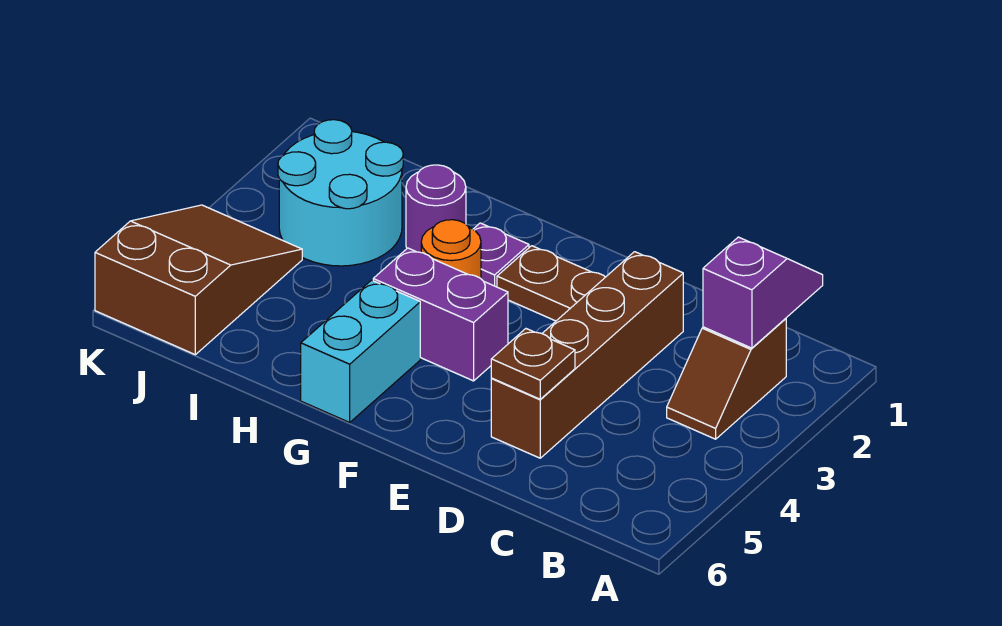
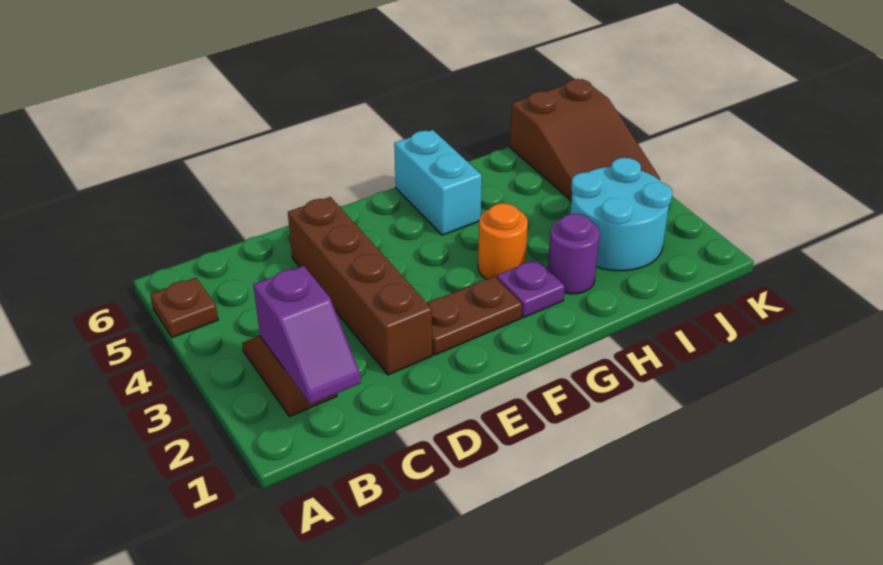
brown 1x1 plate [491,329,575,399] -> brown 1x1 plate moved to [150,278,218,338]
purple 1x2 brick [373,248,508,381] -> none

